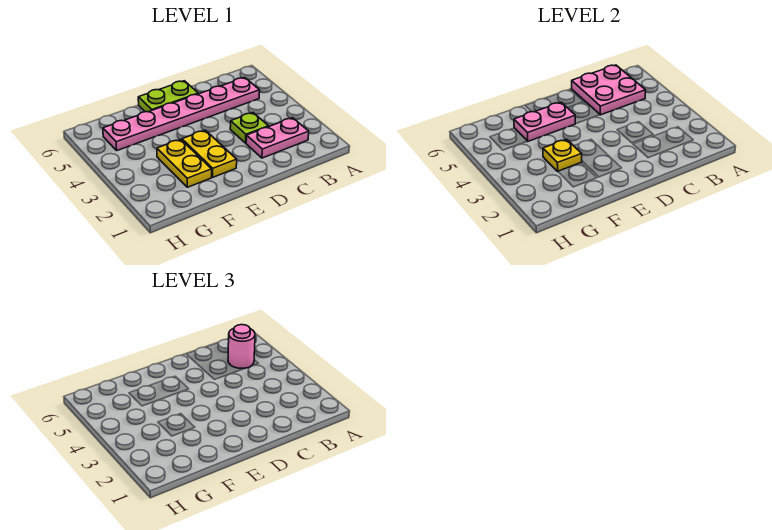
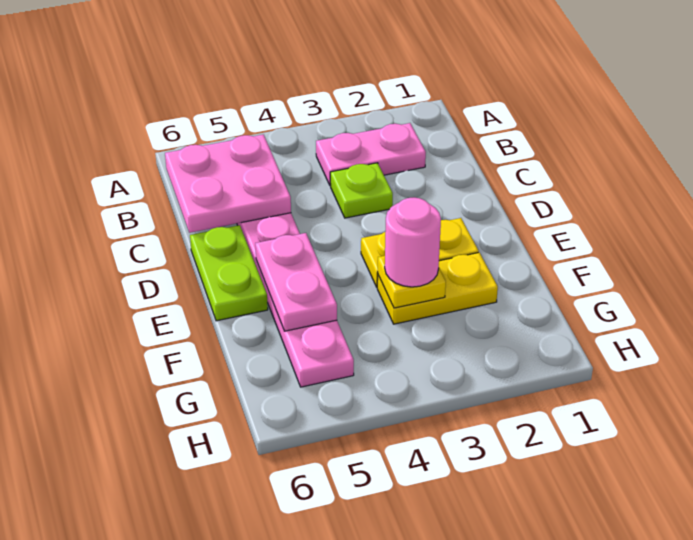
pink 1x2 plate [246,118,309,158] -> pink 1x2 plate turned to [316,123,426,186]
pink 1x1 round brick [228,325,255,368] -> pink 1x1 round brick moved to [385,198,441,287]

